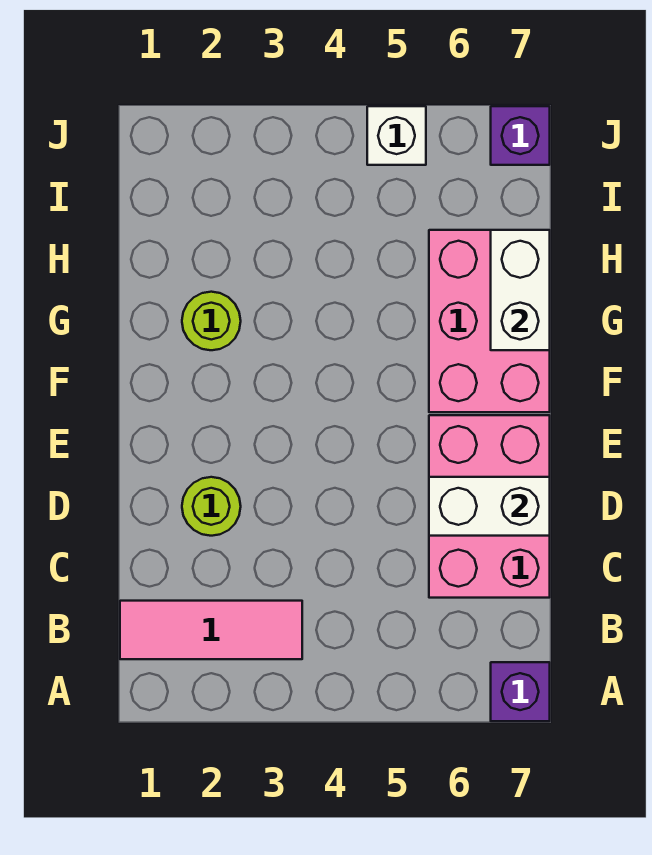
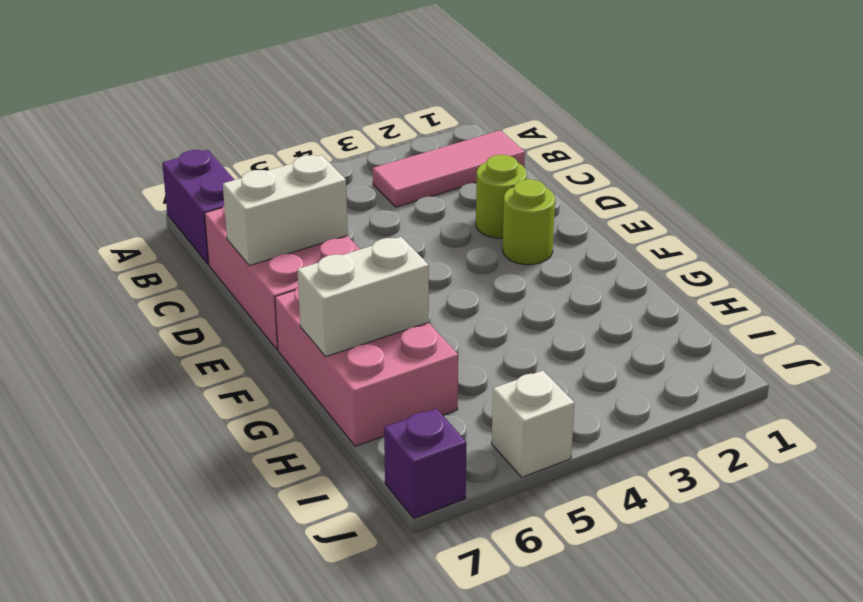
purple 1x1 brick [491,662,550,721] -> purple 1x2 brick [162,150,234,264]
lime 1x1 round brick [182,292,241,350] -> lime 1x1 round brick moved to [503,179,555,265]
white 1x2 brick [491,230,550,350] -> white 1x2 brick turned to [297,237,429,357]

